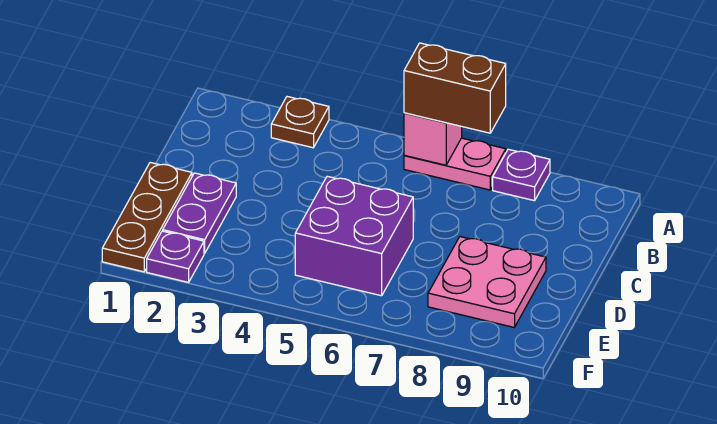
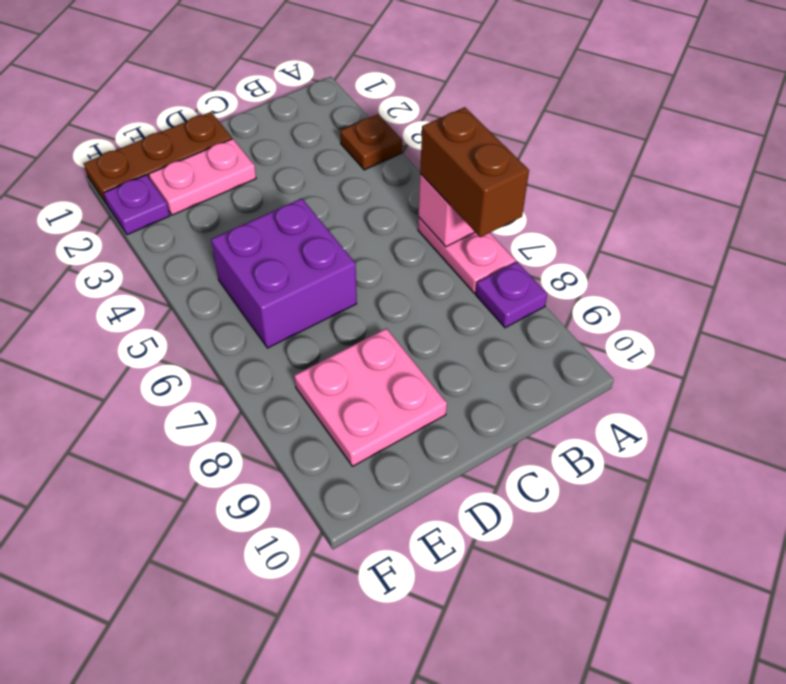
purple 1x2 plate [163,173,236,253] -> pink 1x2 plate [149,139,256,215]

